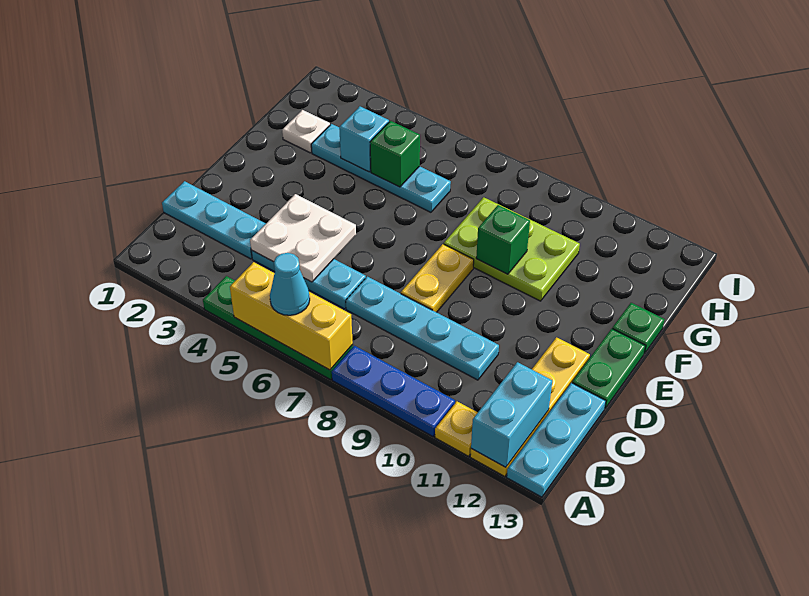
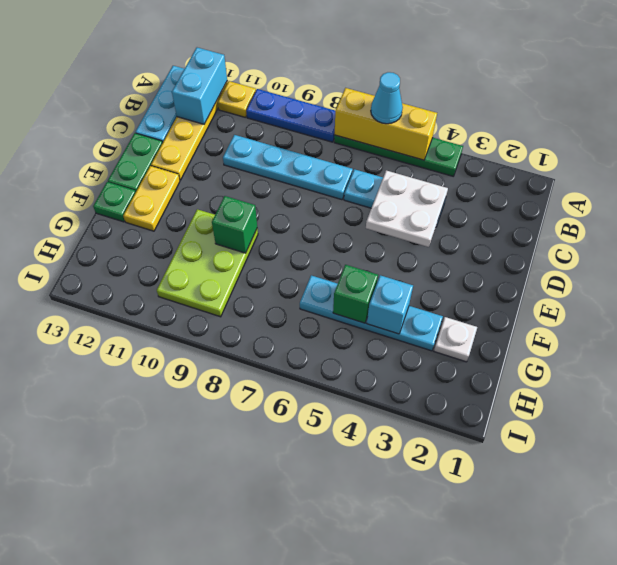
cyan 1x3 plate [162,181,266,259] -> none
yellow 1x2 plate [401,244,474,312] -> yellow 1x2 plate moved to [123,166,180,231]
lime 2x3 plate [444,197,580,301] -> lime 2x3 plate turned to [157,209,258,317]

